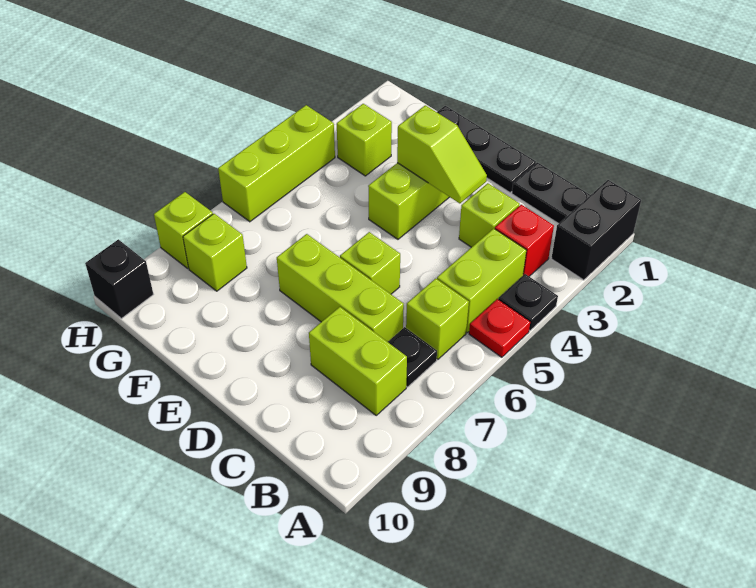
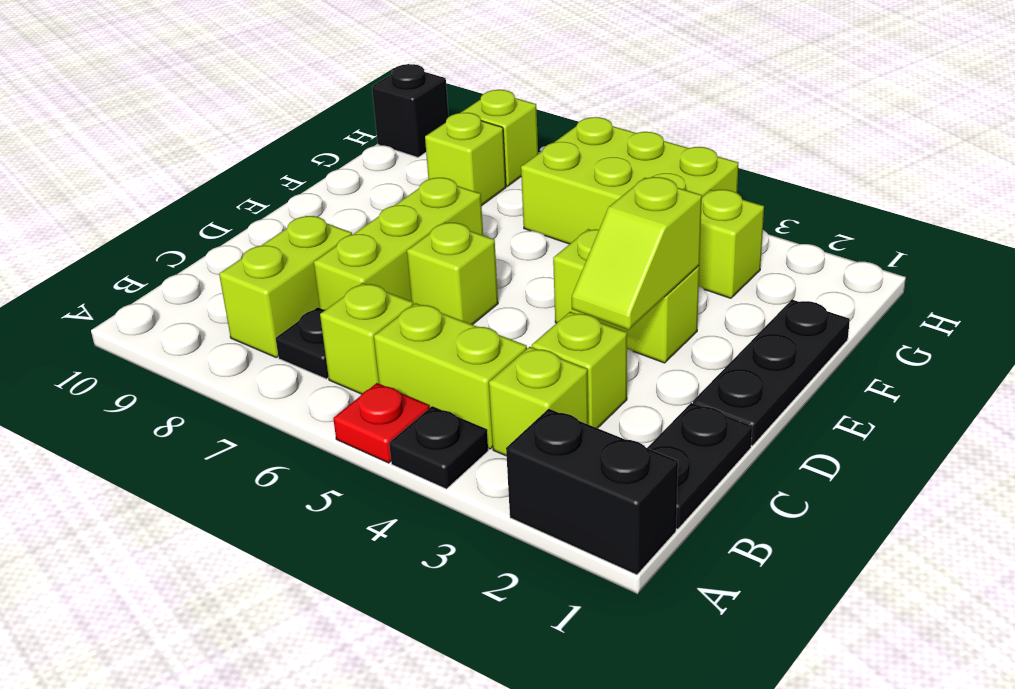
red 1x1 brick [495,205,554,276] -> lime 1x1 brick [489,347,588,456]
lime 1x3 brick [218,105,335,222] -> lime 2x3 brick [521,117,739,244]

